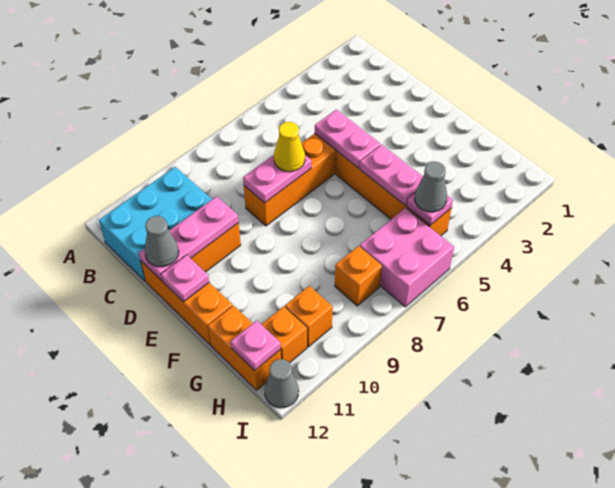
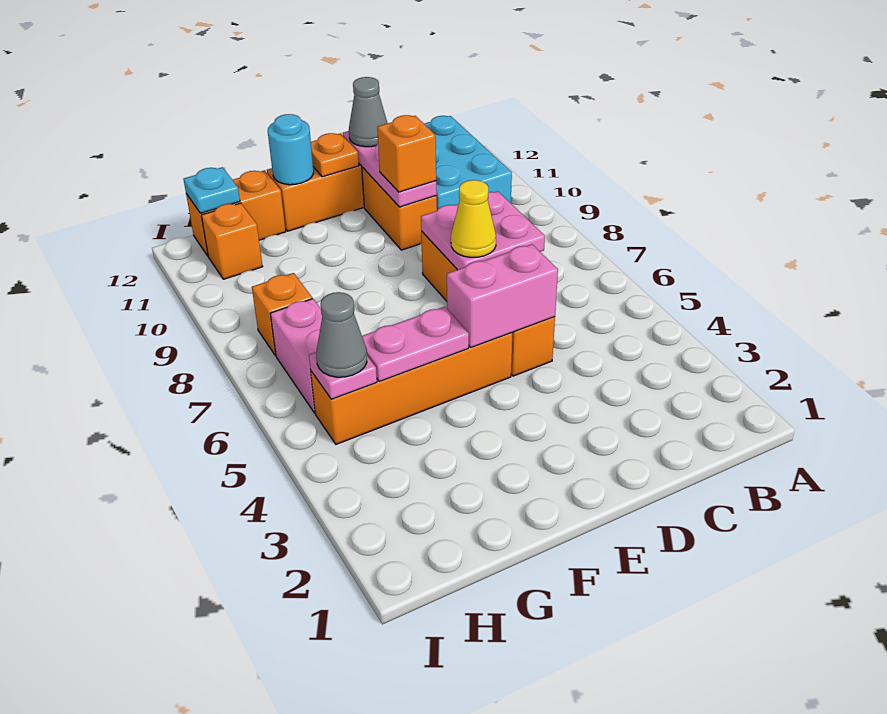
pink 1x2 plate [315,109,381,168] -> pink 1x2 brick [447,244,558,347]
pink 1x2 plate [243,155,312,203] -> pink 2x2 plate [421,191,545,270]
pink 1x1 plate [161,255,209,302] -> orange 1x1 plate [311,133,359,177]
none -> cyan 1x1 round brick [268,114,314,185]
pink 2x2 brick [360,208,454,307] -> pink 1x2 brick [270,299,322,413]
orange 1x1 brick [285,286,333,347] -> orange 1x1 brick moved to [377,115,436,192]
pink 1x1 plate [231,321,280,371] -> cyan 1x1 plate [184,167,240,213]
grey 1x1 cone [265,359,299,408] -> none

